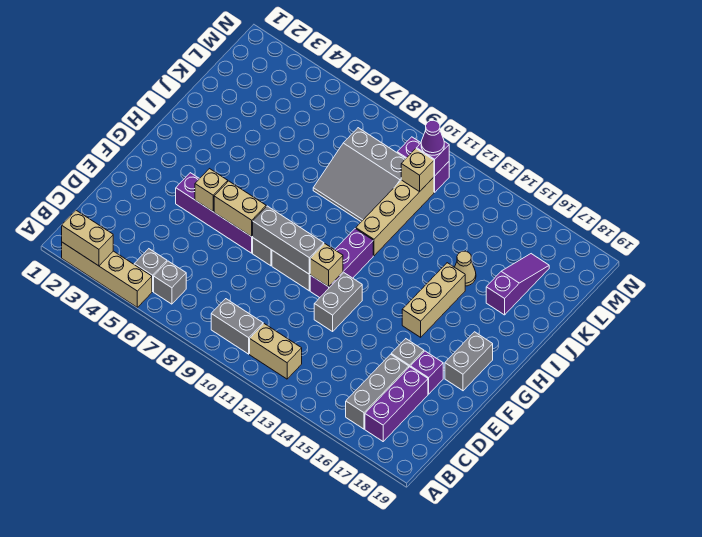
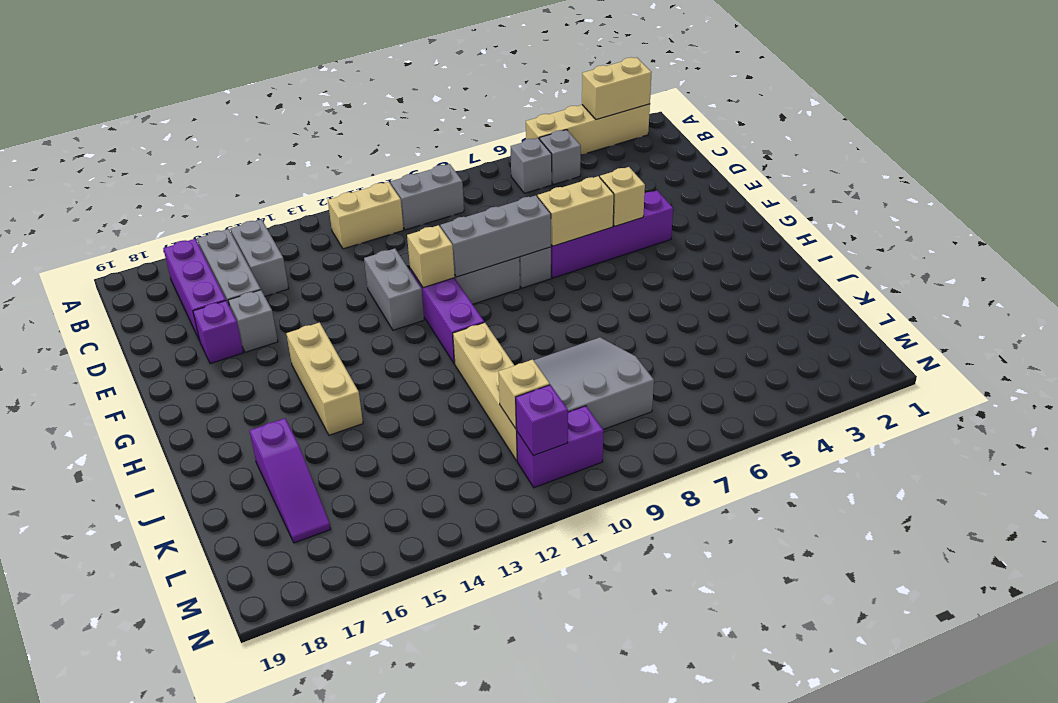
grey 1x2 brick [445,332,493,391] -> grey 1x2 brick moved to [231,219,289,296]
tan 1x1 cone [455,251,476,286] -> none
purple 1x1 cone [421,120,444,155] -> none

